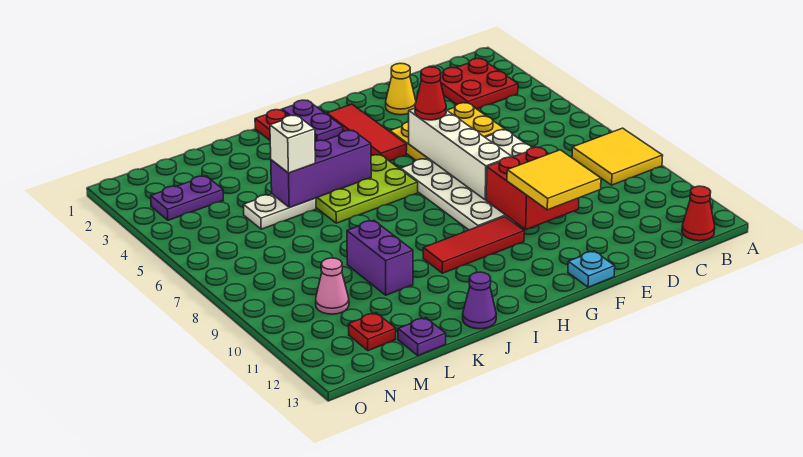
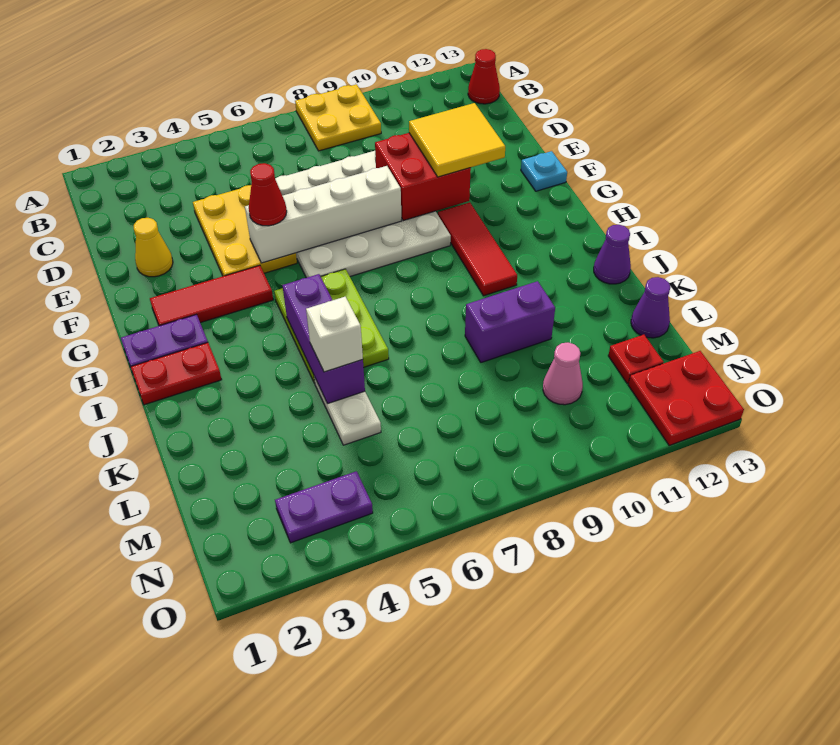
yellow 2x2 tile [572,128,663,185] -> yellow 2x2 plate [295,84,381,151]
red 2x2 plate [440,59,518,109] -> red 2x2 plate moved to [628,351,744,445]
purple 1x1 plate [398,318,446,356] -> purple 1x1 cone [631,277,670,338]
purple 1x2 plate [151,176,223,220] -> purple 1x2 plate turned to [275,471,373,543]

